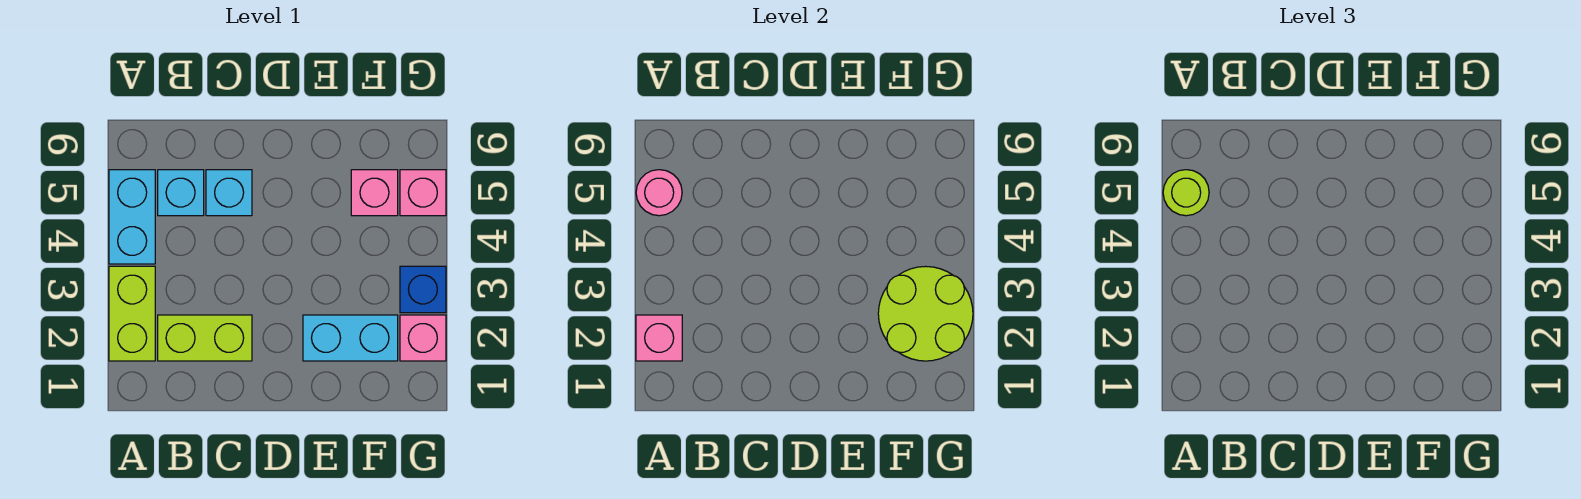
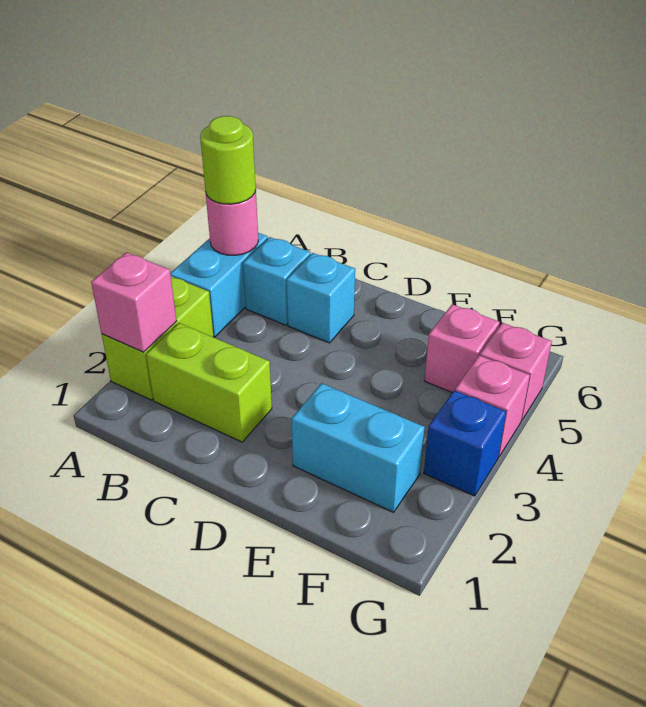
lime 2x2 round brick [878,266,973,361] -> none
pink 1x1 brick [400,315,446,361] -> pink 1x1 brick moved to [455,355,530,457]

